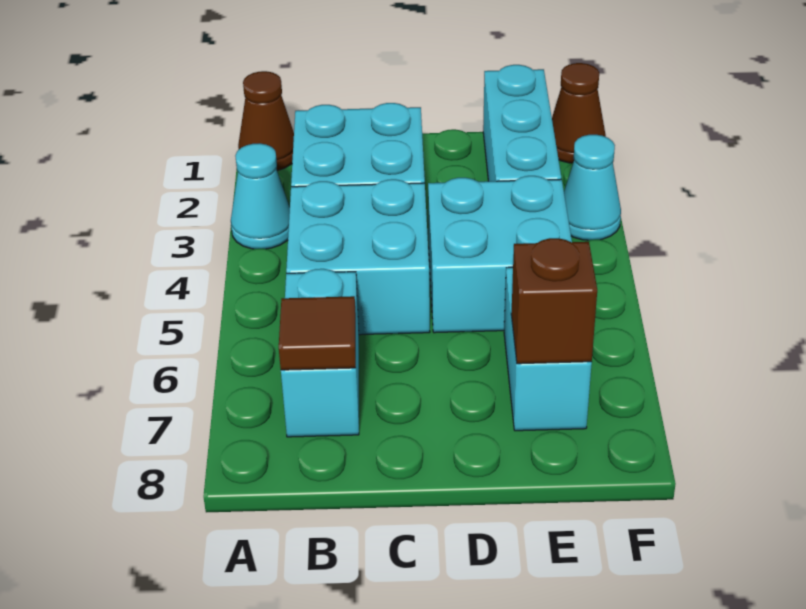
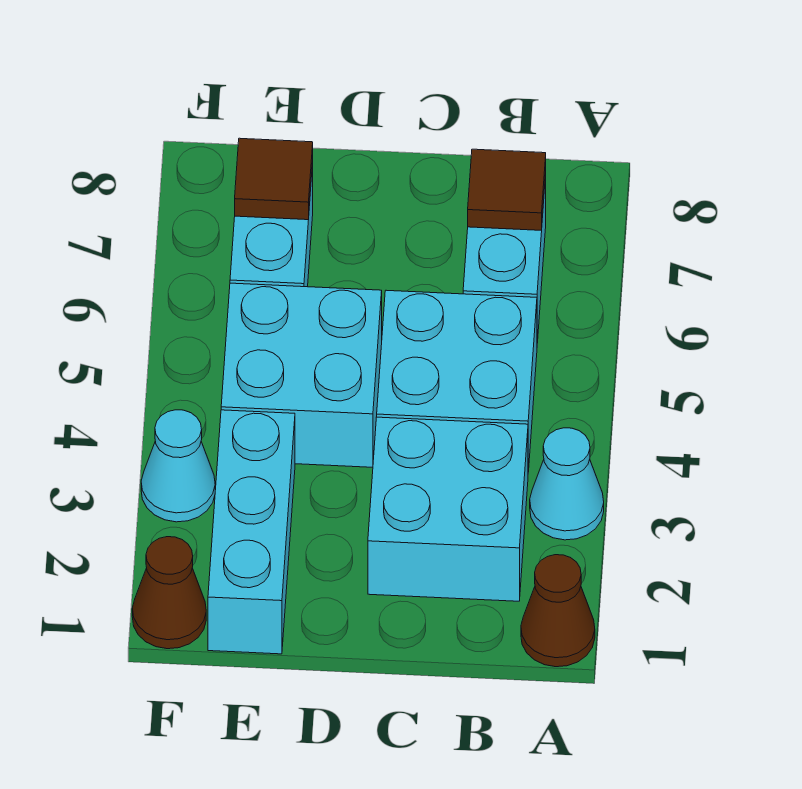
brown 1x1 brick [511,238,597,364] -> brown 1x1 tile [235,138,313,220]

